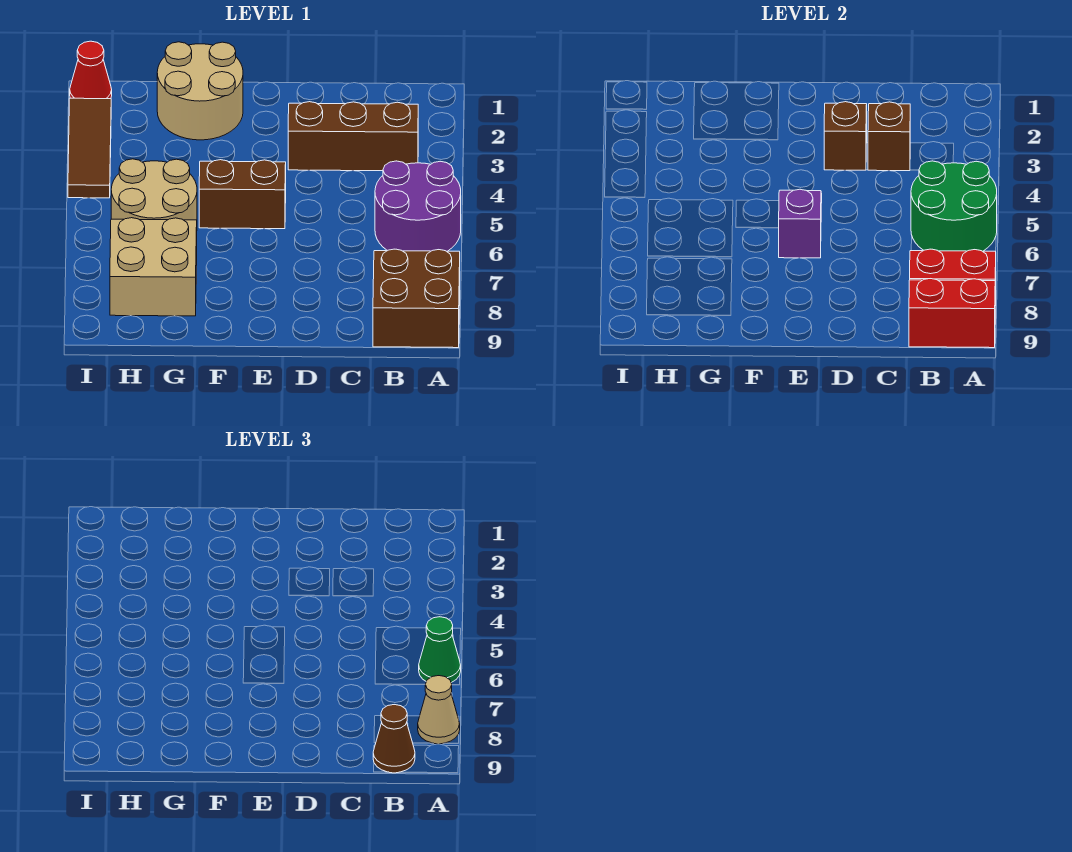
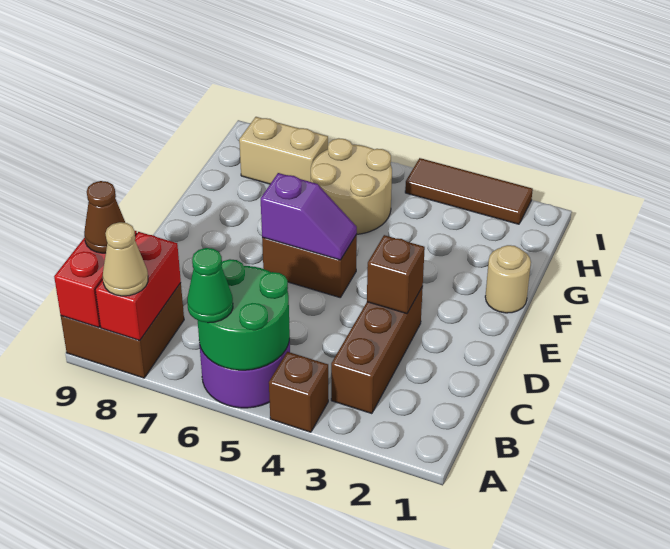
brown 1x1 brick [868,102,910,171] -> brown 1x1 brick moved to [269,352,328,432]
brown 1x2 brick [199,160,286,229] -> brown 1x2 brick turned to [262,234,357,297]
tan 2x2 round brick [157,42,243,140] -> tan 1x1 round brick [485,245,531,313]
tan 2x2 brick [110,218,197,316] -> tan 1x2 brick [239,117,328,184]
red 1x1 cone [70,41,112,99] -> none

